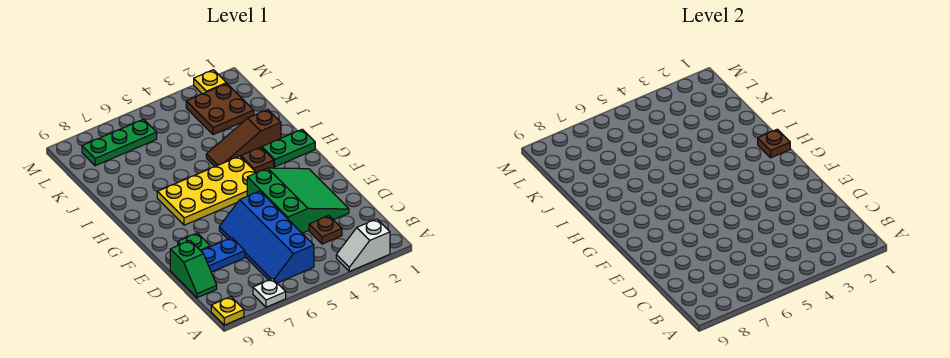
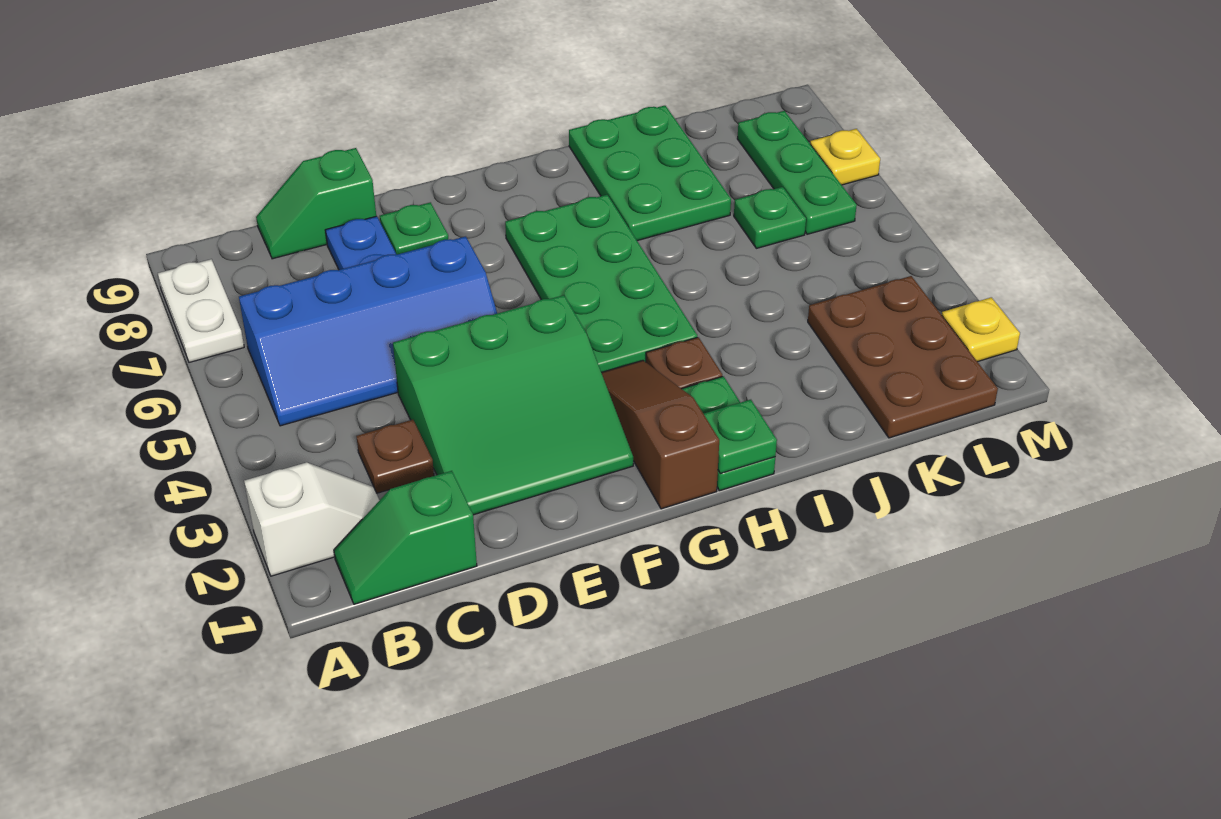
white 1x2 slope [336,219,390,271] -> white 1x2 slope turned to [244,462,380,576]
white 1x1 plate [253,279,286,307] -> white 1x2 plate [158,259,244,362]
yellow 1x1 plate [211,297,244,325] -> yellow 1x1 plate moved to [810,129,880,185]
none -> green 1x2 slope [334,471,477,604]
blue 2x4 slope [219,191,314,283] -> blue 2x4 slope turned to [239,236,497,426]
yellow 2x4 plate [157,156,256,225] -> green 2x4 plate [505,195,697,372]
brown 1x1 plate [758,129,790,158] -> green 1x1 plate [704,400,777,474]
brown 1x3 slope [206,110,281,166] -> brown 1x3 slope moved to [601,361,719,509]
none -> green 2x3 plate [569,106,731,241]
brown 2x2 plate [186,83,254,135] -> brown 2x3 plate [808,276,998,438]
none -> green 1x1 plate [734,187,806,248]

